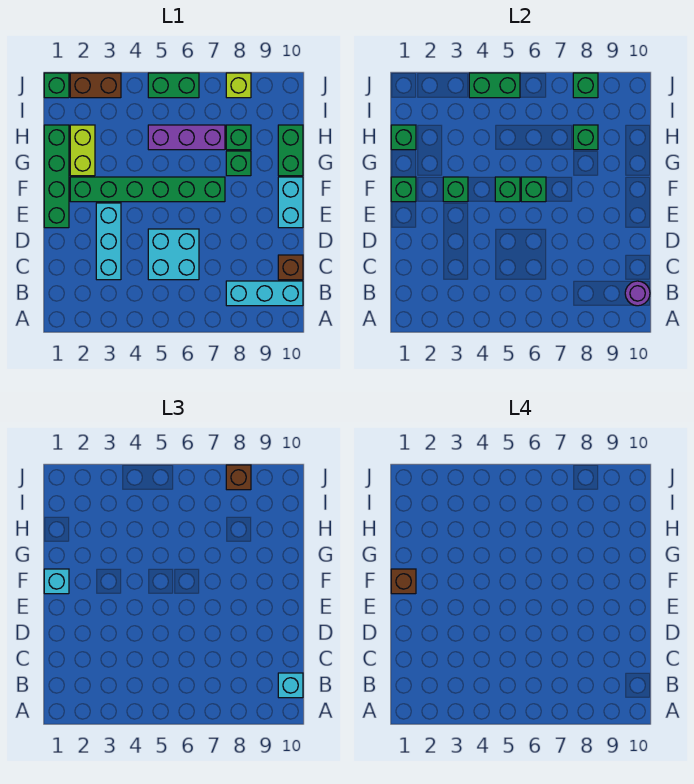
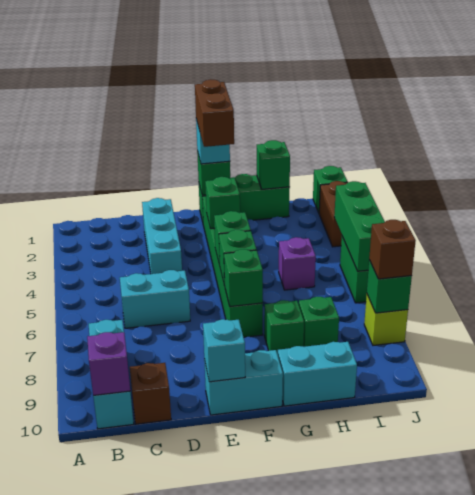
purple 1x1 round brick [625,281,650,306] -> purple 1x1 brick [87,332,130,395]
cyan 1x1 brick [278,673,303,698] -> cyan 1x1 brick moved to [203,319,245,382]
cyan 1x3 brick [96,203,121,280] -> cyan 1x3 brick turned to [142,198,182,274]
cyan 2x2 brick [148,229,199,280] -> cyan 1x2 brick [120,270,190,328]
green 1x4 brick [44,125,69,228] -> green 1x3 brick [199,174,290,222]
brown 1x1 brick [391,569,416,594] -> brown 1x2 brick [195,79,234,147]
lime 1x2 brick [70,125,95,176] -> none
green 1x2 brick [278,125,303,176] -> cyan 1x2 brick [278,342,357,406]
purple 1x3 brick [148,125,225,150] -> purple 1x1 brick [279,237,316,290]
green 1x1 brick [573,125,598,150] -> green 1x1 brick moved to [224,249,263,307]
green 1x2 brick [469,73,520,98] -> green 1x3 brick [334,181,385,271]

